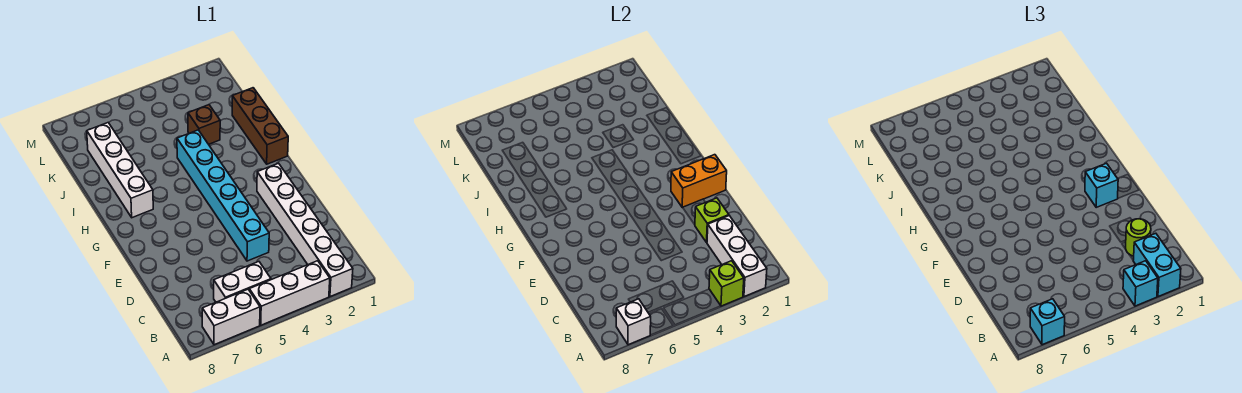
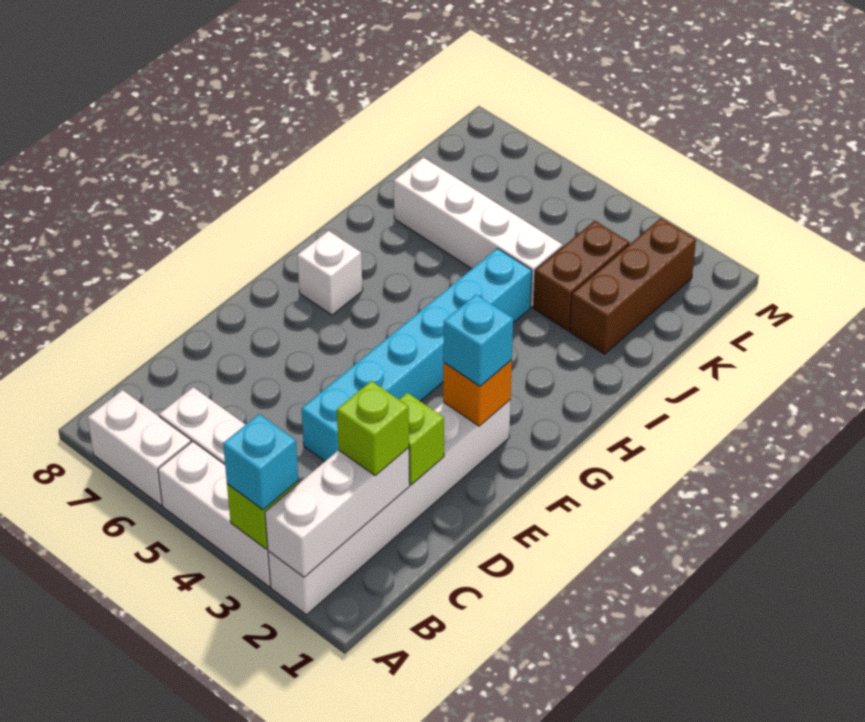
cyan 1x2 brick [1133,233,1181,297] -> none
white 1x1 brick [616,299,651,345] -> white 1x1 brick moved to [297,231,363,315]
cyan 1x1 brick [1030,299,1065,345] -> none
lime 1x1 round brick [1126,219,1151,256] -> lime 1x1 brick [337,381,409,476]
orange 1x2 brick [671,155,727,208] -> orange 1x1 brick [443,360,512,426]
brown 1x3 brick [232,88,288,164] -> brown 1x3 brick moved to [570,218,696,354]
white 1x4 brick [87,123,153,218] -> white 1x4 brick turned to [394,157,563,307]
brown 1x1 brick [188,105,220,144] -> brown 1x2 brick [533,221,629,331]

